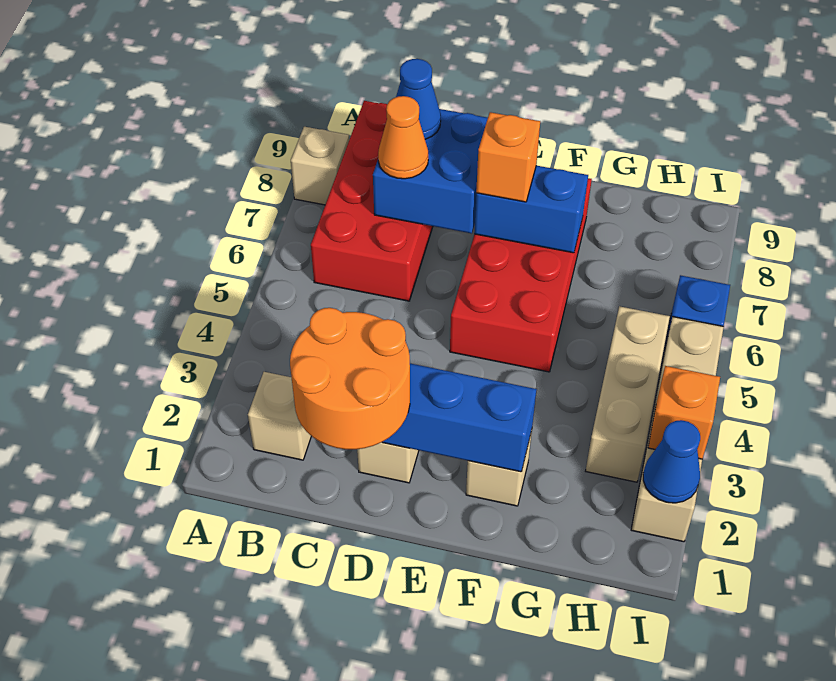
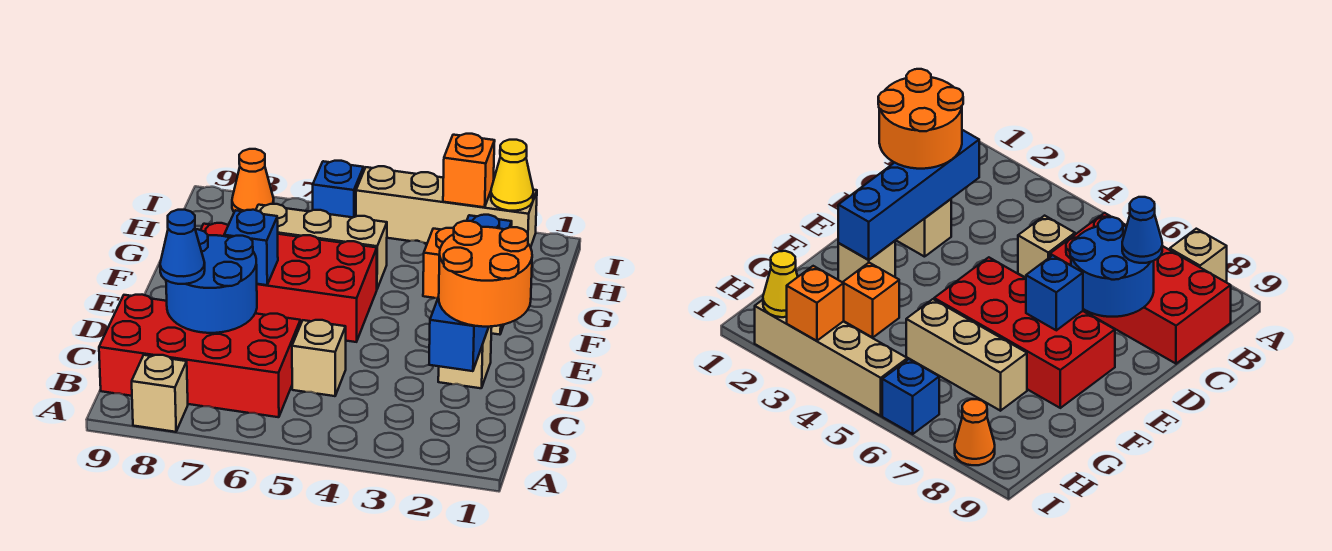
tan 1x1 brick [248,372,311,460] -> tan 1x1 brick moved to [292,320,346,396]
blue 2x2 brick [373,109,488,233] -> blue 2x2 round brick [166,229,257,333]
orange 1x1 cone [378,96,428,179] -> orange 1x1 cone moved to [232,149,274,212]
blue 1x2 brick [474,166,588,253] -> blue 1x1 brick [224,210,278,285]
orange 1x1 brick [476,112,540,202] -> orange 1x1 brick moved to [423,228,454,298]
tan 1x3 brick [586,306,670,482] -> tan 1x3 brick moved to [256,204,387,289]
blue 1x1 cone [643,420,700,503] -> yellow 1x1 cone [491,140,533,211]

